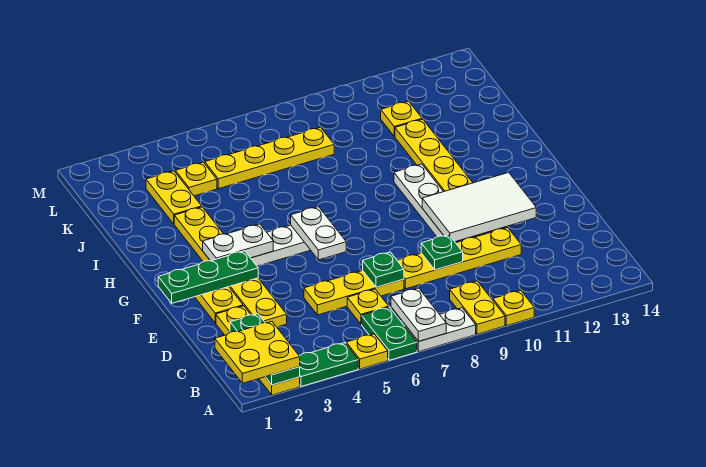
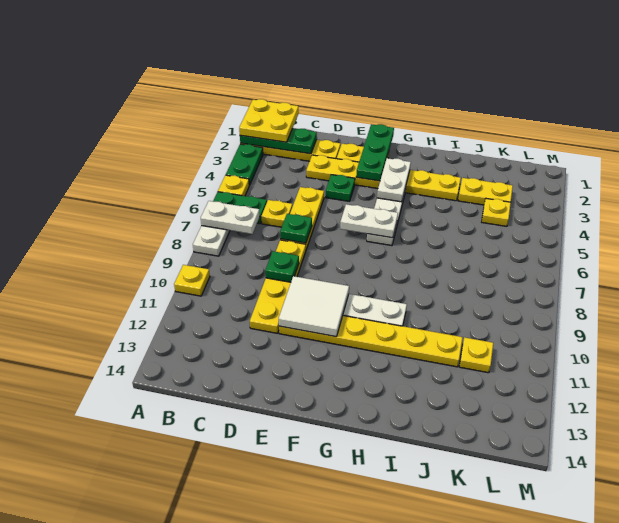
yellow 1x2 plate [450,281,505,334] -> none
none -> green 1x1 plate [326,175,355,201]
white 2x3 tile [422,172,536,242] -> white 2x2 tile [279,276,349,337]
yellow 1x4 plate [205,127,334,189] -> none

